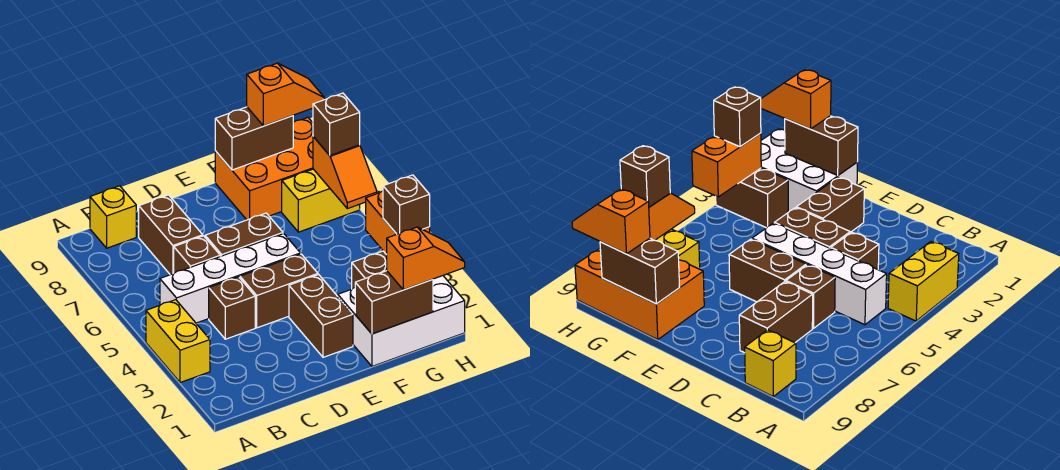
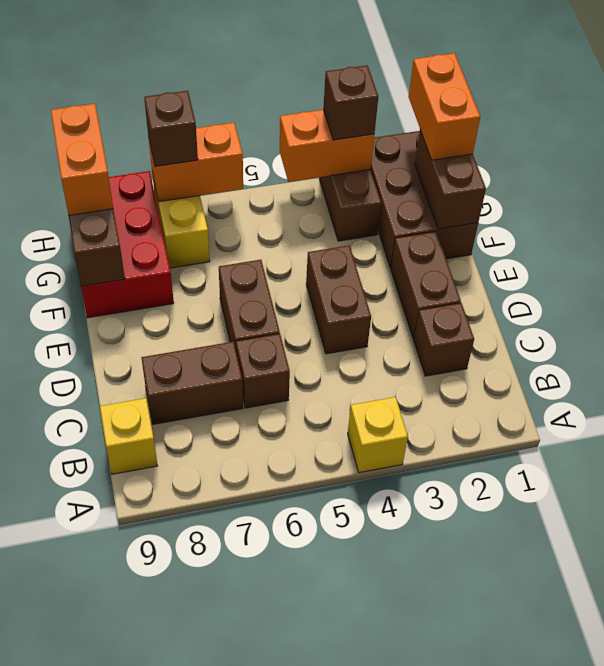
yellow 1x2 brick [146,300,210,383] -> yellow 1x1 brick [348,397,408,473]
white 1x4 brick [160,234,300,323] -> none
brown 1x1 brick [209,277,255,339] -> brown 1x1 brick moved to [414,303,474,376]
brown 1x2 brick [289,275,353,357] -> brown 1x2 brick turned to [391,231,461,339]
white 2x3 brick [338,276,465,366] -> brown 2x3 brick [370,131,478,268]
orange 2x3 brick [215,117,313,220] -> red 2x3 brick [81,171,174,318]
orange 1x2 slope [387,227,465,290] -> orange 1x2 brick [409,53,480,160]
orange 1x2 slope [247,63,325,126] -> orange 1x2 brick [51,104,113,215]
orange 1x2 slope [313,137,377,209] -> orange 1x2 brick [149,123,243,202]

